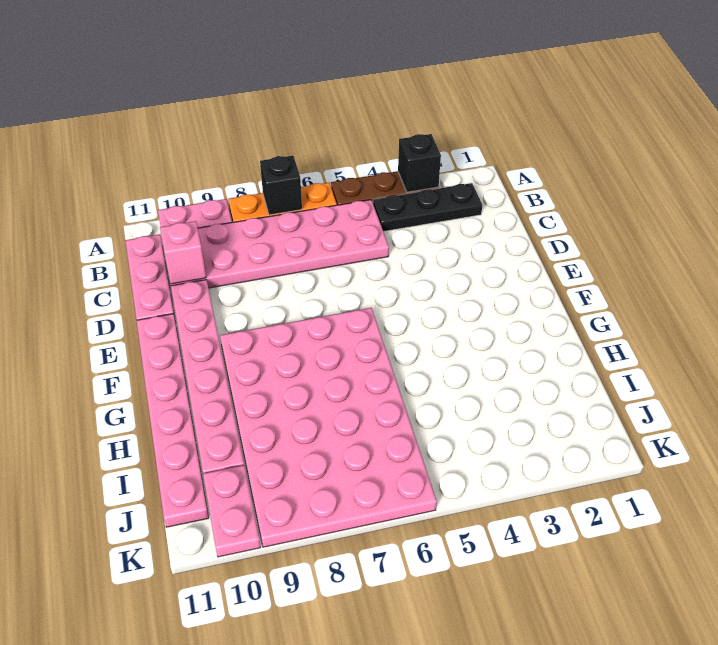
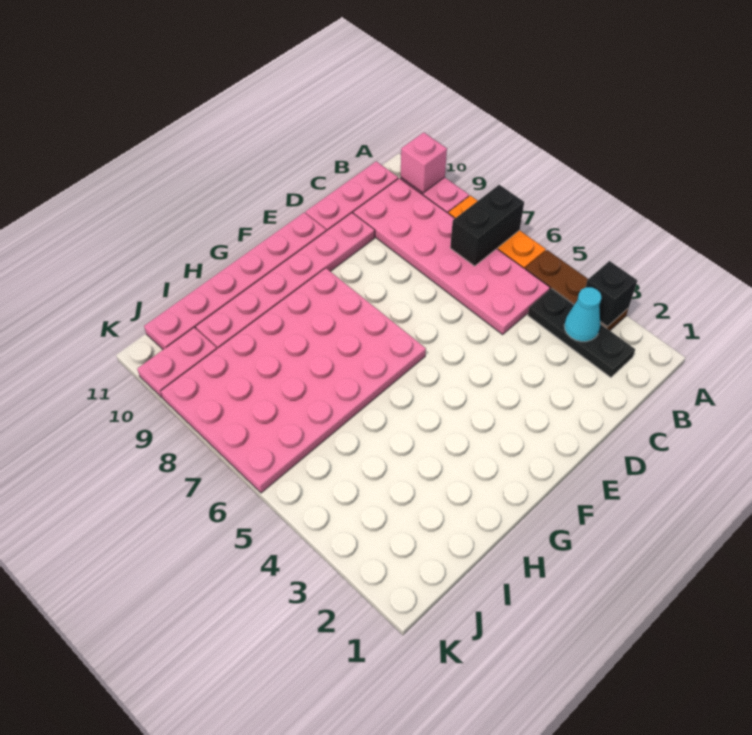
black 1x1 brick [260,156,302,215] -> black 1x2 brick [450,185,524,266]
none -> cyan 1x1 cone [564,287,601,342]
pink 1x1 brick [160,221,206,284] -> pink 1x1 brick moved to [401,132,447,193]

